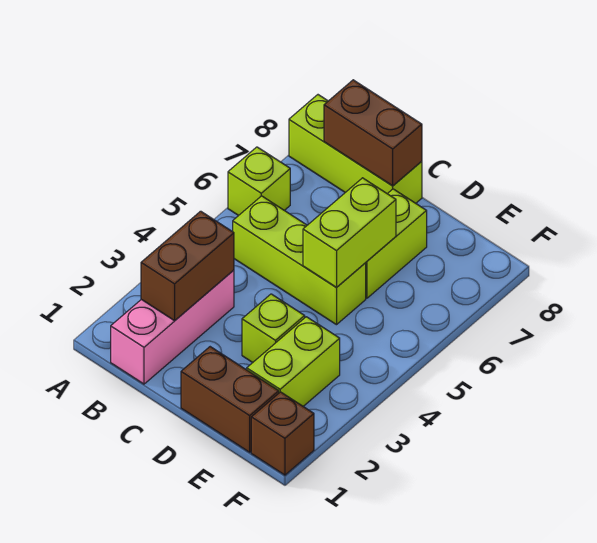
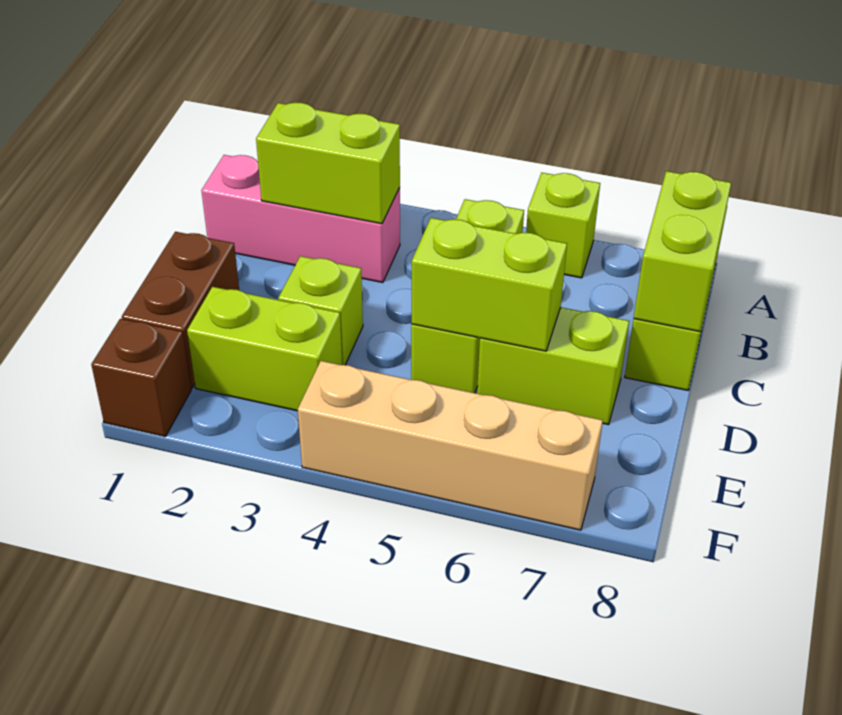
brown 1x2 brick [141,211,234,321] -> lime 1x2 brick [256,102,400,224]
brown 1x2 brick [324,80,422,186] -> lime 1x2 brick [634,171,731,332]
none -> tan 1x4 brick [298,361,603,530]

